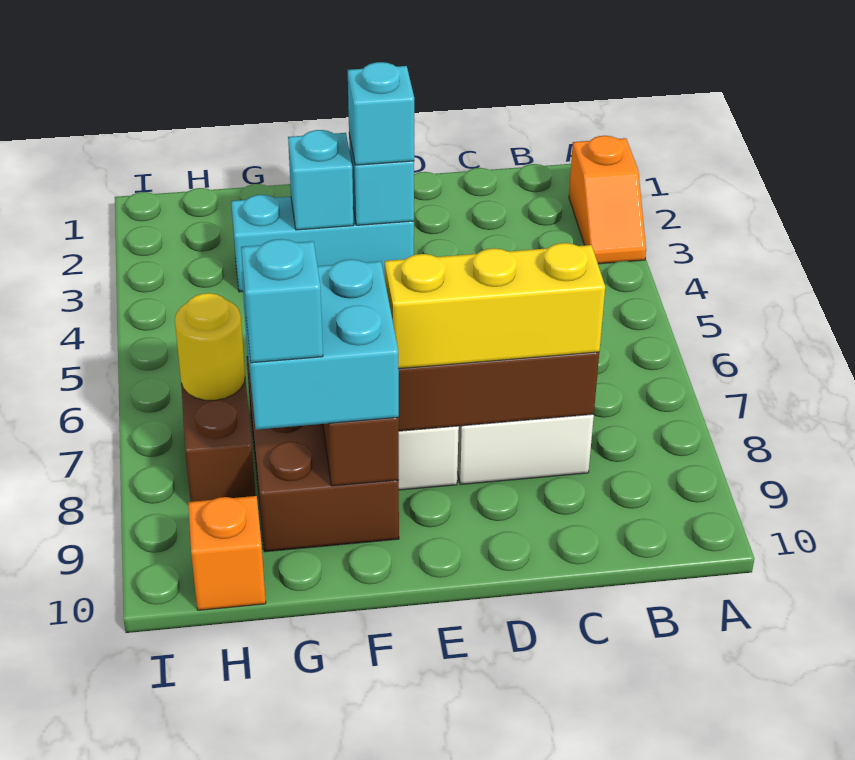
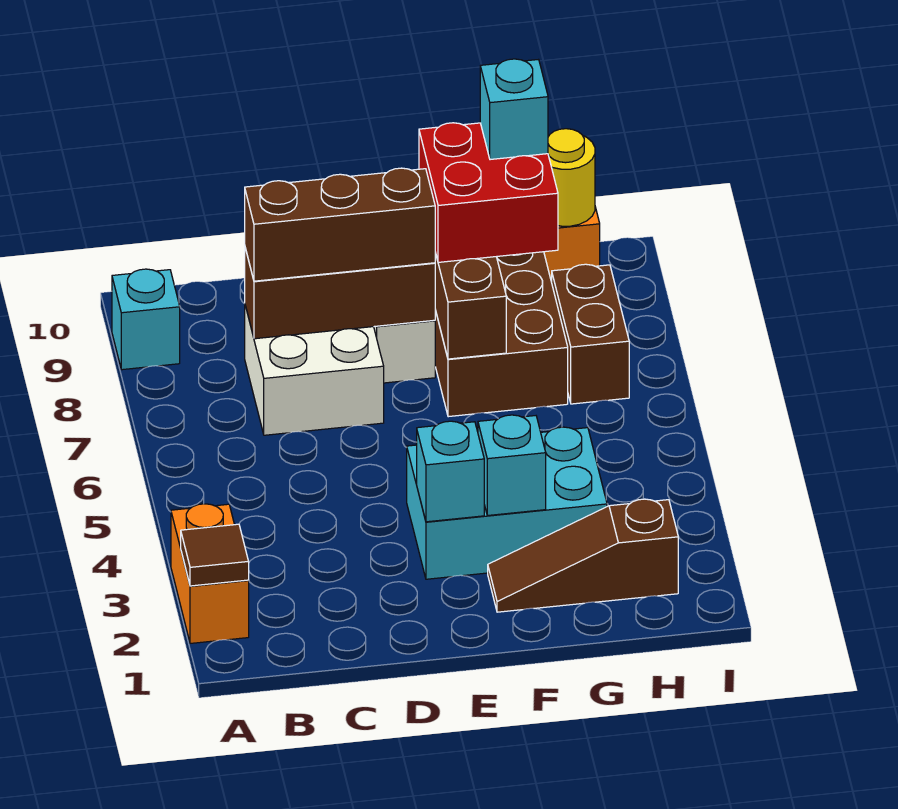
orange 1x2 slope [569,136,646,264] -> orange 1x2 brick [171,504,249,643]
none -> brown 1x1 tile [181,524,249,586]
yellow 1x3 brick [385,243,605,369] -> brown 1x3 brick [245,168,435,281]
cyan 1x3 brick [231,195,414,292] -> cyan 2x3 brick [407,427,607,579]
cyan 1x1 brick [348,62,414,165] -> cyan 1x1 brick moved to [112,269,180,370]
none -> brown 1x3 slope [488,499,678,612]
cyan 2x2 brick [242,259,399,430] -> red 2x2 brick [419,123,558,262]
yellow 1x1 round brick [175,293,245,400] -> yellow 1x1 round brick moved to [548,129,595,226]

